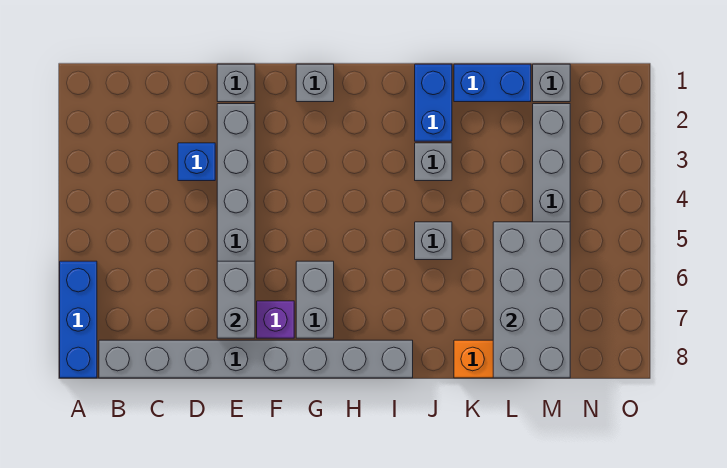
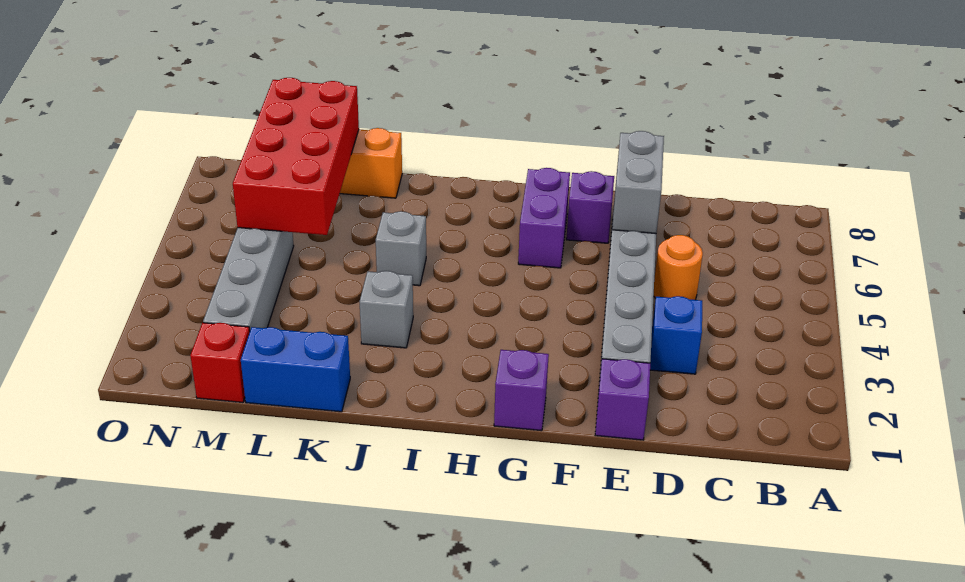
blue 1x3 brick [60,261,97,378] -> none
grey 1x8 brick [99,340,413,378] -> none
none -> orange 1x1 round brick [654,235,703,300]
grey 1x1 brick [217,64,255,102] -> purple 1x1 brick [595,359,650,440]
grey 1x1 brick [296,64,334,102] -> purple 1x1 brick [494,350,549,431]
grey 1x2 brick [296,261,334,338] -> purple 1x2 brick [518,168,570,268]
blue 1x2 brick [415,64,452,141] -> none
grey 2x4 brick [493,222,570,378] -> red 2x4 brick [233,78,359,235]
grey 1x1 brick [533,64,570,102] -> red 1x1 brick [190,323,250,403]

